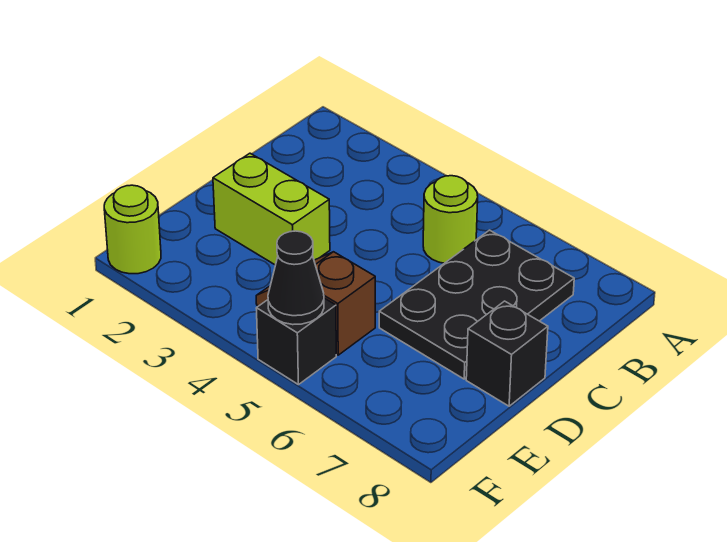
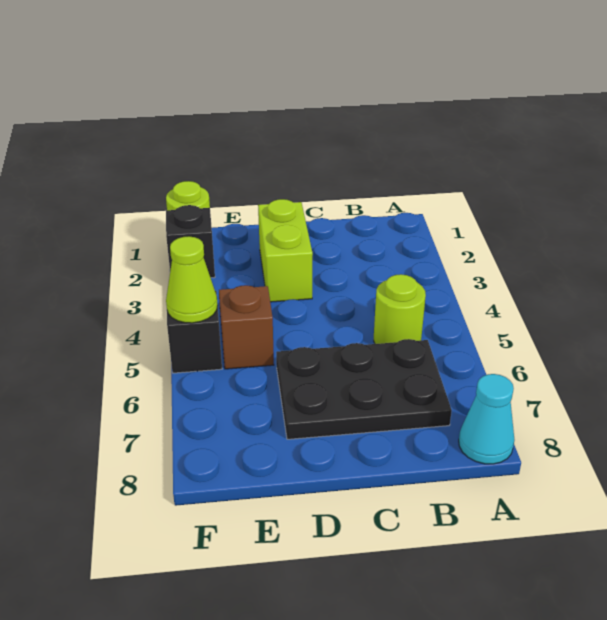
none -> cyan 1x1 cone [459,374,514,464]
black 1x1 brick [466,301,548,406] -> black 1x1 brick moved to [166,205,215,278]
black 1x1 cone [268,231,324,325] -> lime 1x1 cone [166,236,218,323]

